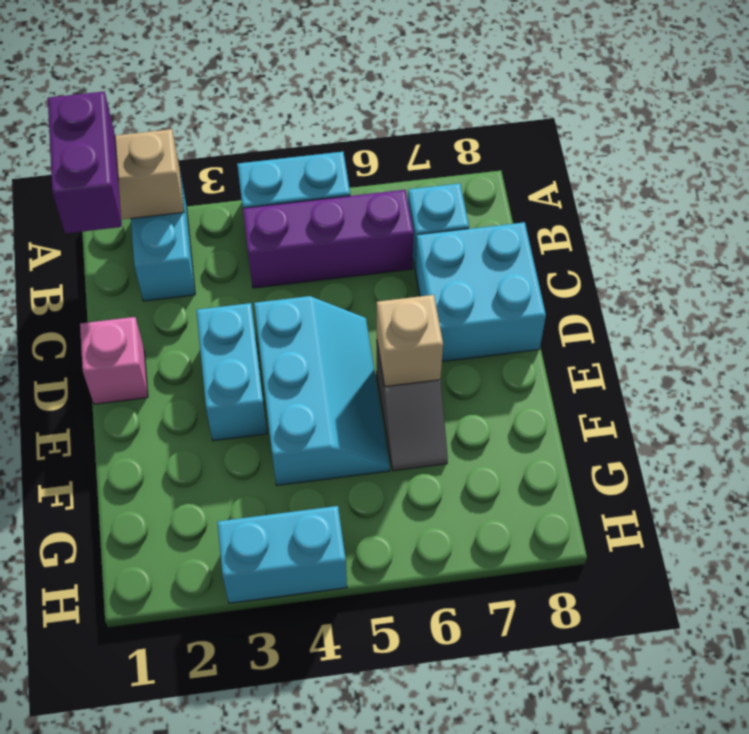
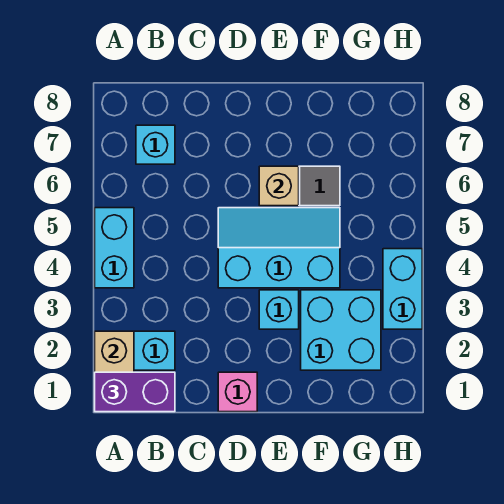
purple 1x3 brick [243,190,414,288] -> none
cyan 2x2 brick [415,222,546,361] -> cyan 2x2 brick moved to [301,290,381,370]
cyan 1x2 brick [196,303,267,441] -> cyan 1x1 brick [259,290,299,329]

